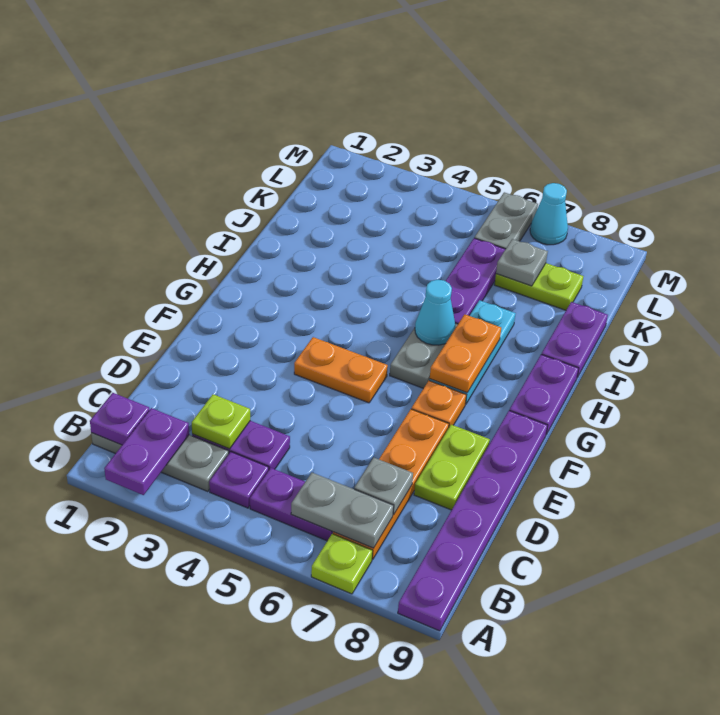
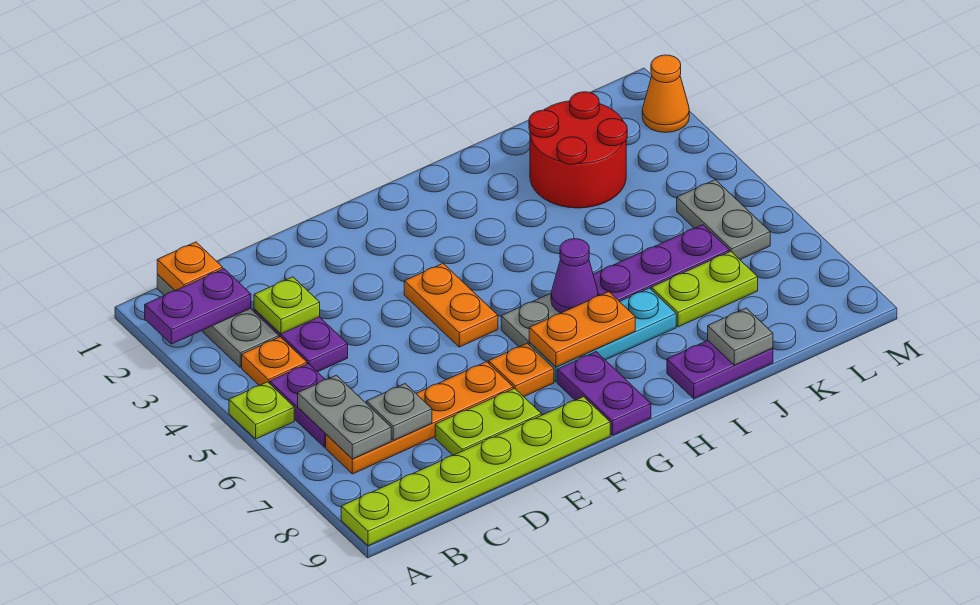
lime 1x1 plate [311,534,372,594] -> lime 1x1 plate moved to [229,382,294,439]
purple 1x6 plate [398,411,548,631] -> lime 1x6 plate [341,397,610,546]
purple 1x1 plate [90,393,150,445] -> orange 1x1 plate [157,242,223,291]
purple 1x1 plate [209,452,269,508] -> orange 1x1 plate [242,337,307,386]
purple 1x2 plate [509,354,579,435] -> purple 1x2 plate turned to [557,352,651,435]
cyan 1x1 cone [415,280,455,345] -> purple 1x1 cone [551,239,598,313]
none -> red 2x2 round brick [529,92,627,208]
lime 1x2 plate [495,263,583,310] -> lime 1x2 plate turned to [651,251,758,327]
grey 1x1 plate [496,239,548,286] -> grey 1x1 plate moved to [708,308,773,365]
grey 1x2 plate [474,192,538,249] -> grey 1x2 plate turned to [677,180,770,260]
none -> orange 1x1 cone [642,55,689,133]
cyan 1x1 cone [530,183,568,245] -> none

